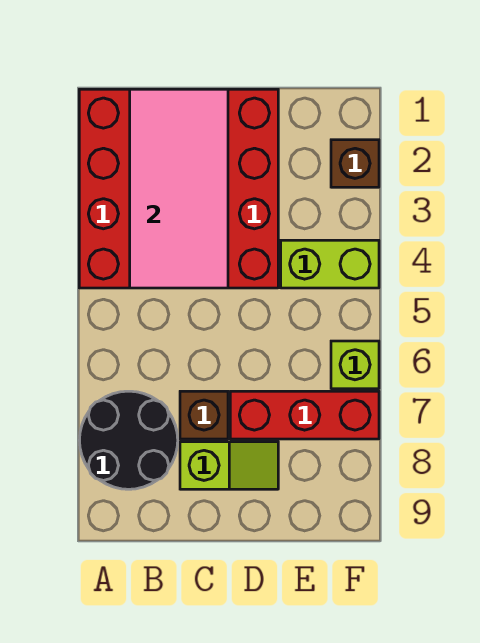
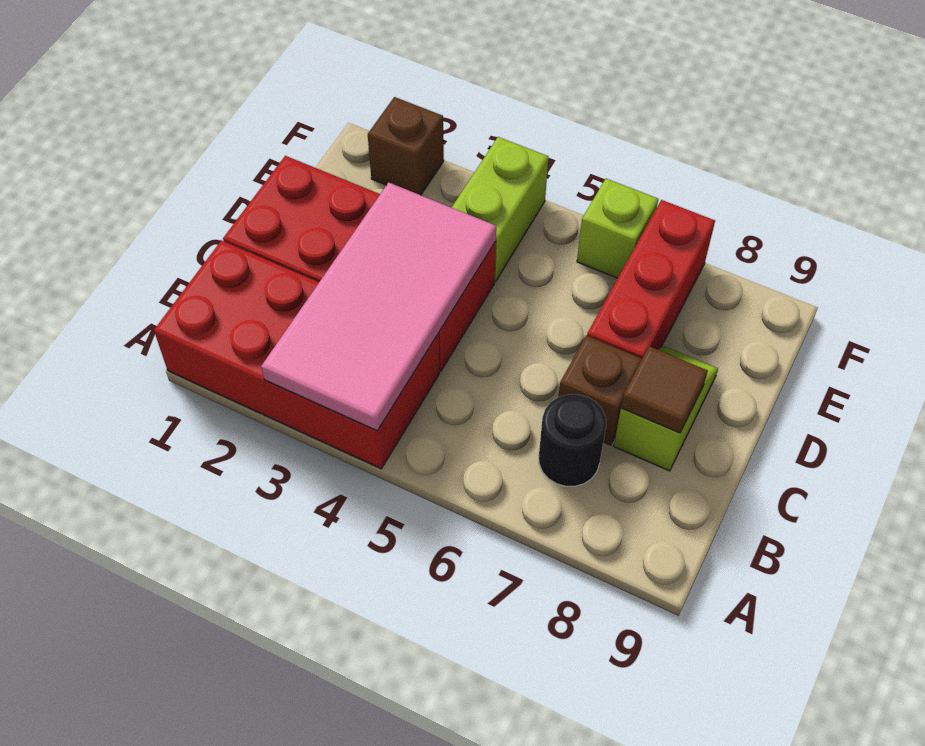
black 2x2 round brick [79,391,178,489] -> black 1x1 round brick [539,394,606,486]
pink 2x4 tile [130,89,228,288] -> pink 2x4 tile turned to [261,182,496,431]
none -> brown 1x1 tile [621,346,708,433]

